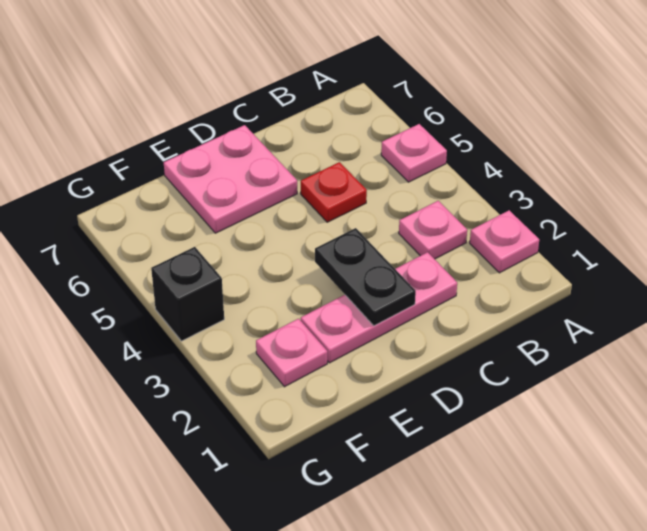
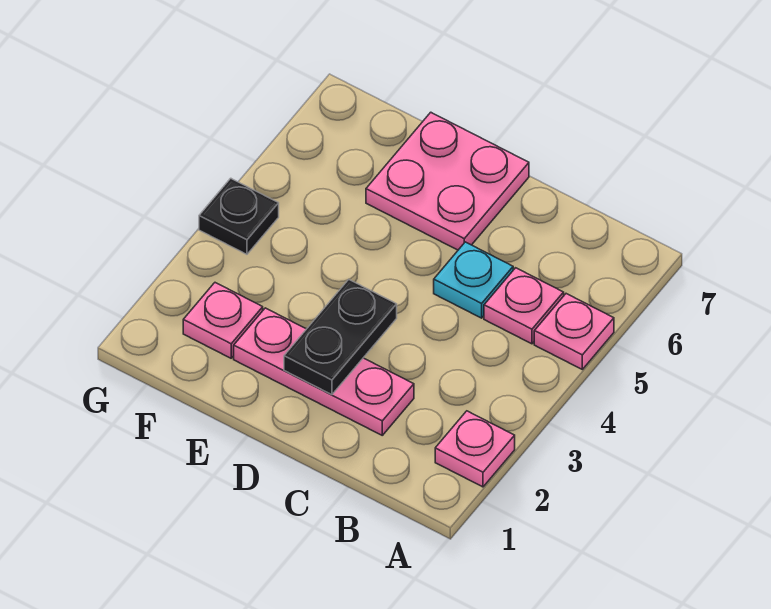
pink 1x1 plate [399,201,467,259] -> pink 1x1 plate moved to [484,268,564,344]
red 1x1 plate [301,162,367,222] -> cyan 1x1 plate [434,242,513,318]
black 1x1 brick [151,247,224,341] -> black 1x1 plate [199,178,279,254]

